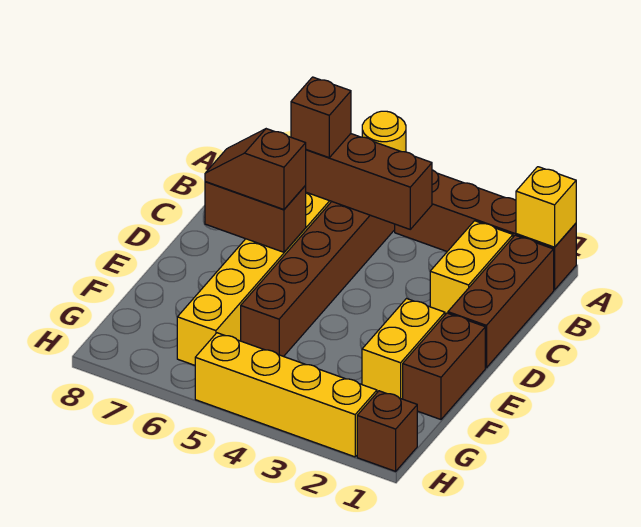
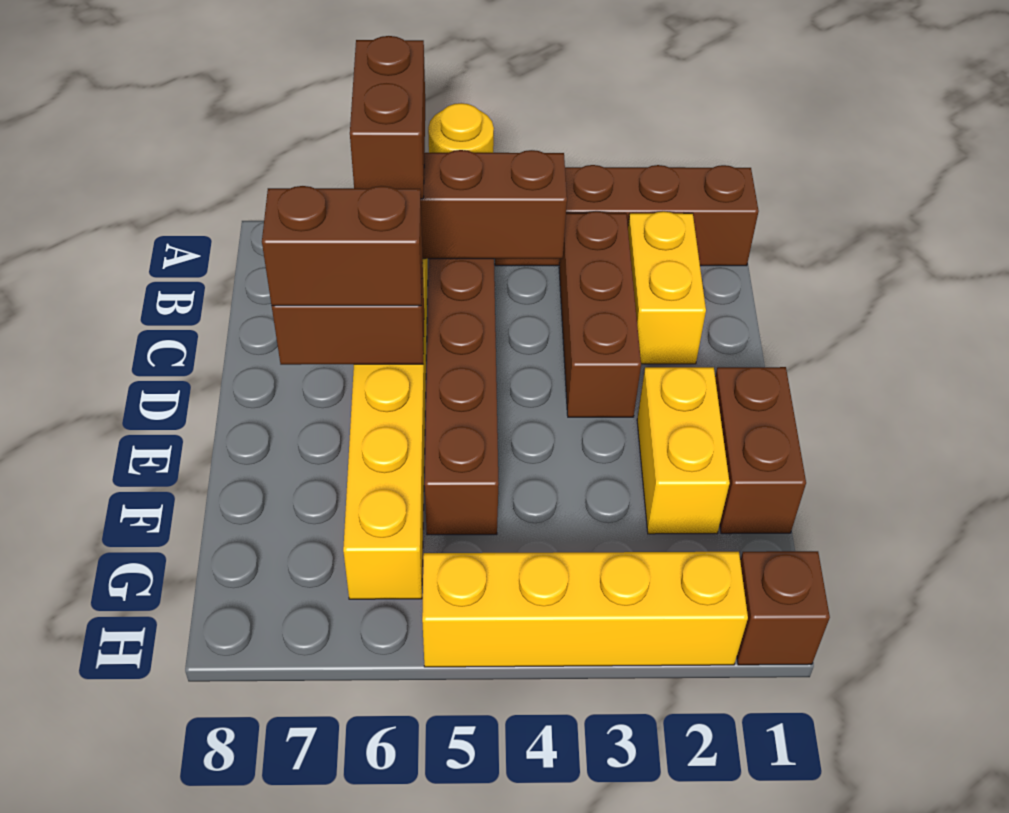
yellow 1x1 brick [516,167,576,247] -> none
brown 1x3 brick [448,235,554,368] -> brown 1x3 brick moved to [559,211,641,417]
brown 1x1 brick [291,77,351,158] -> brown 1x2 brick [350,36,425,199]
brown 1x2 slope [205,129,306,209] -> brown 1x2 brick [262,186,422,306]

